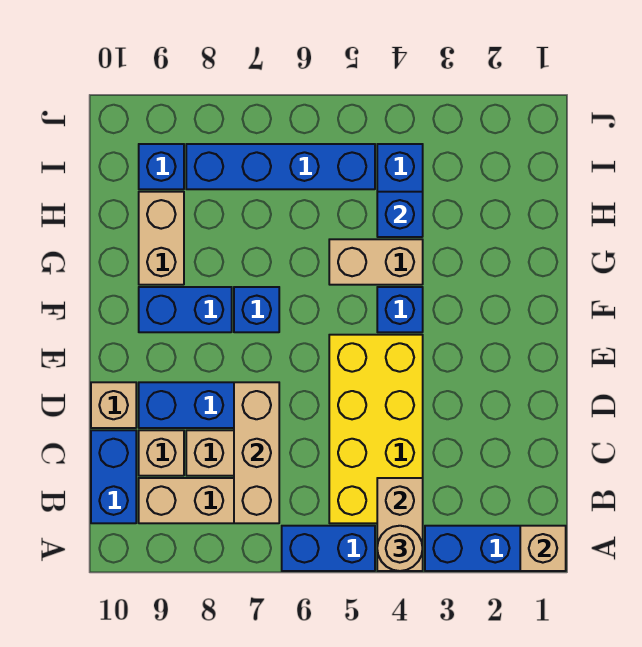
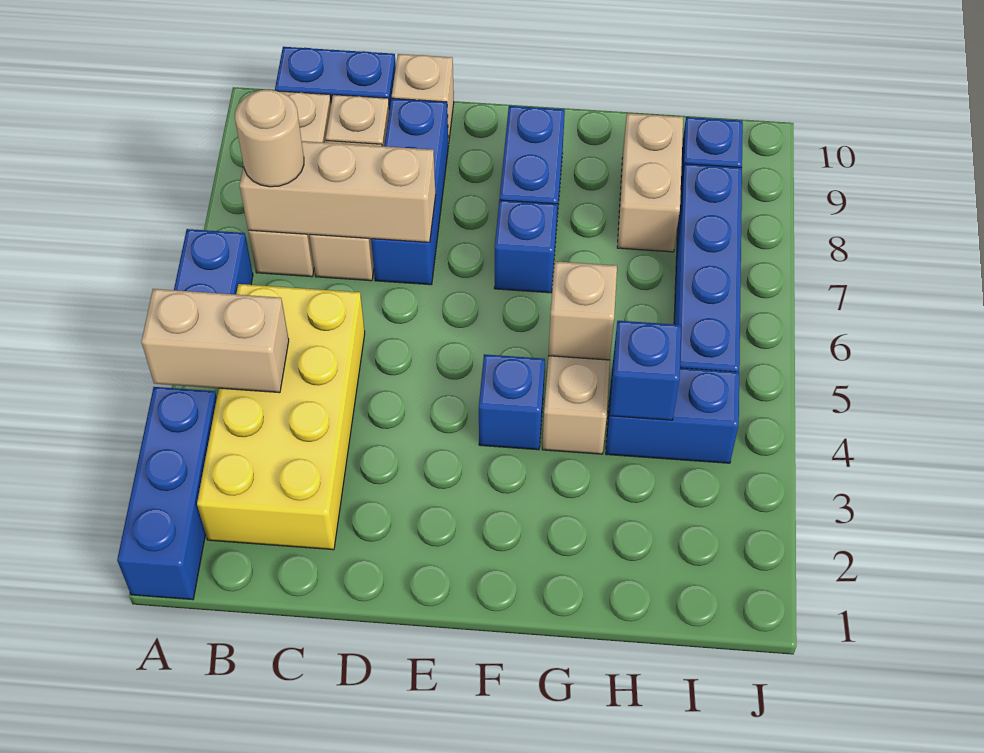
tan 1x1 brick [520,526,566,571] -> tan 1x1 brick moved to [548,261,617,360]
tan 1x1 round brick [377,526,423,571] -> tan 1x1 round brick moved to [235,90,304,187]
yellow 2x4 brick [329,335,423,523] -> yellow 2x4 brick turned to [197,284,365,550]
tan 1x2 brick [139,192,184,285] -> tan 1x2 brick turned to [617,113,683,252]

